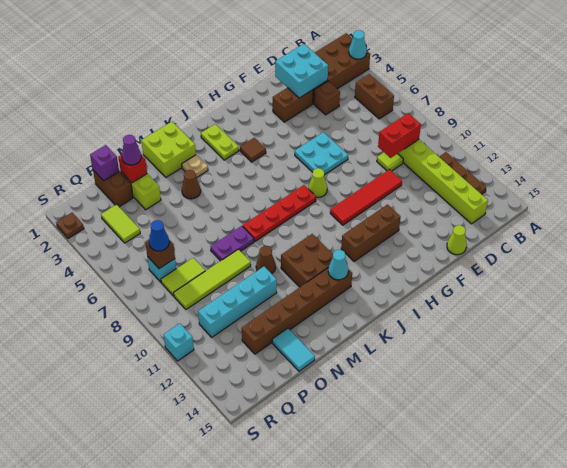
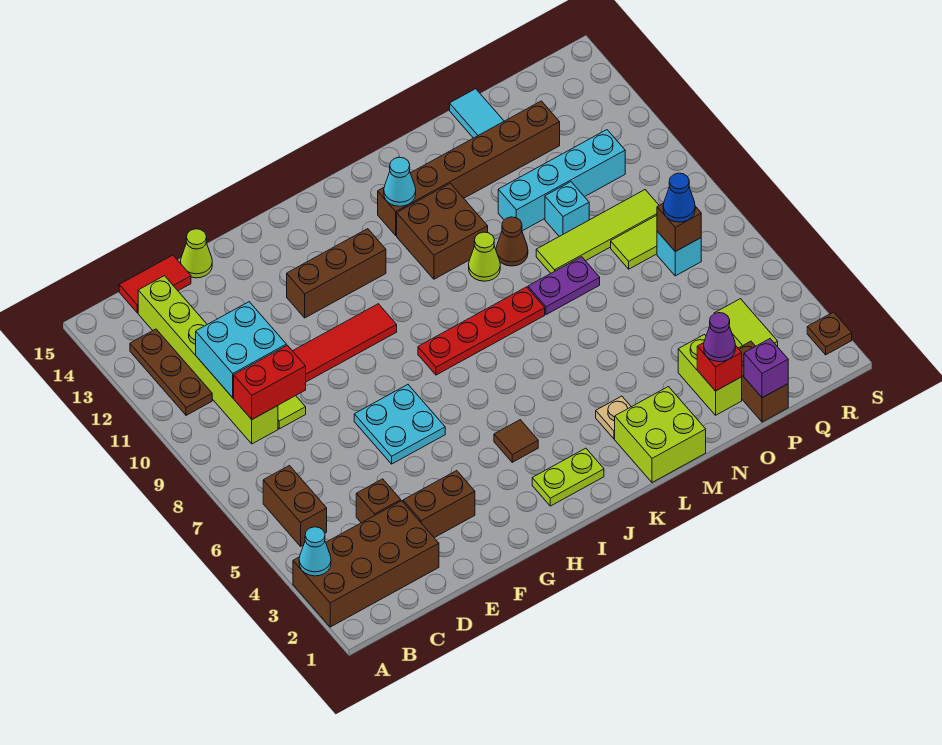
none -> red 1x2 tile [119,255,191,313]
cyan 2x2 brick [275,44,328,98] -> cyan 2x2 brick moved to [196,302,286,398]
lime 1x1 cone [309,168,327,198] -> lime 1x1 cone moved to [469,232,500,281]
lime 1x2 plate [201,124,239,160] -> lime 1x2 plate turned to [532,448,604,506]
brown 1x1 cone [182,170,201,199] -> none
cyan 1x1 brick [164,324,194,361] -> cyan 1x1 brick moved to [545,182,589,236]

